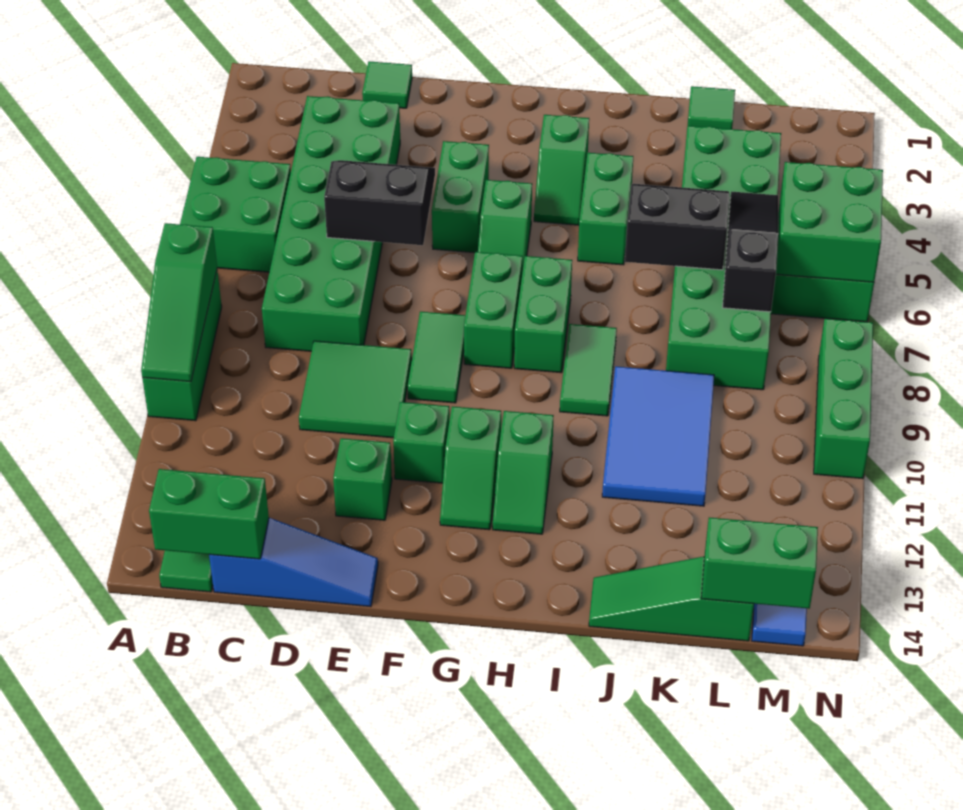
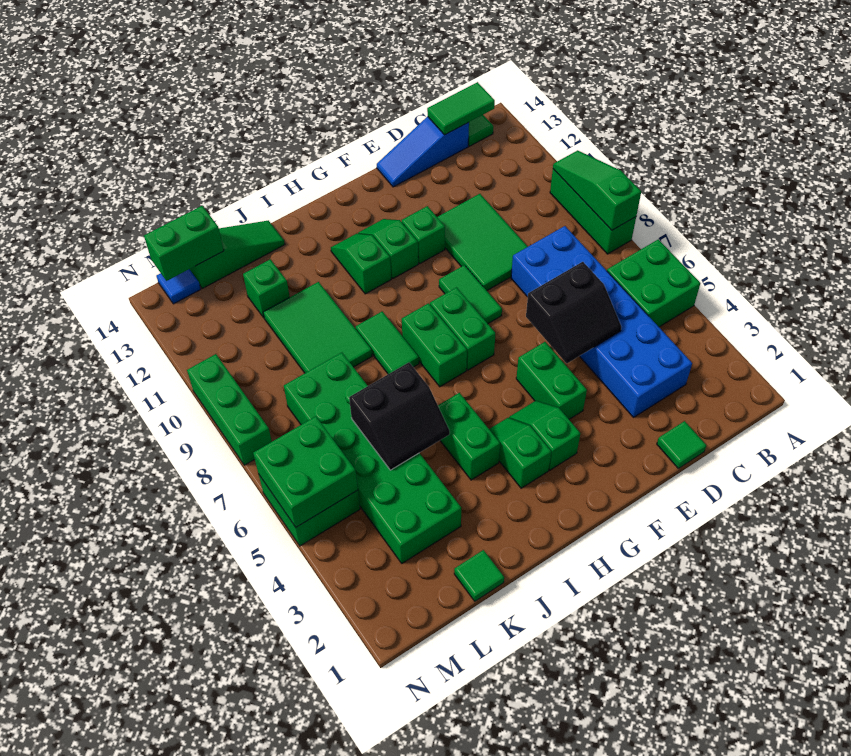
green 1x2 brick [149,469,269,559] -> green 1x2 tile [427,82,495,135]
green 2x6 brick [262,96,400,351] -> blue 2x6 brick [511,226,692,417]
green 2x2 tile [299,341,412,438] -> green 2x3 tile [437,194,528,290]
green 1x1 brick [333,438,392,520] -> green 1x1 brick moved to [243,259,290,318]
green 1x2 slope [478,180,532,273] -> green 1x2 slope moved to [509,401,580,470]
blue 2x3 tile [602,366,714,506] -> green 2x3 tile [263,282,372,373]
black 1x3 slope [723,191,778,312] -> none

